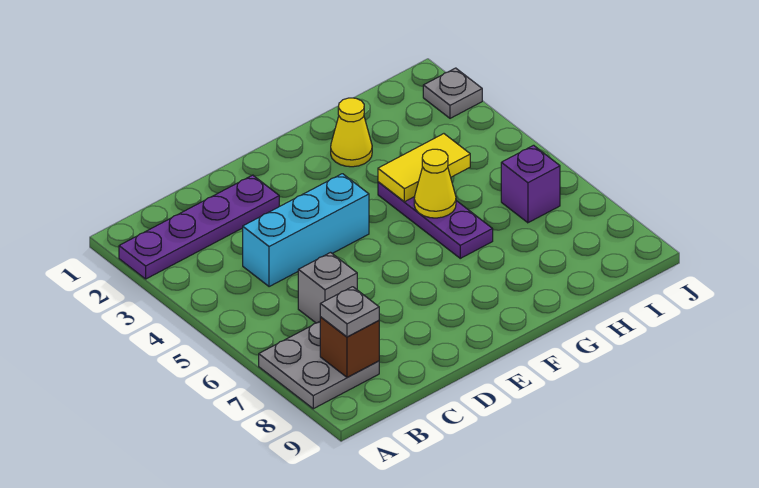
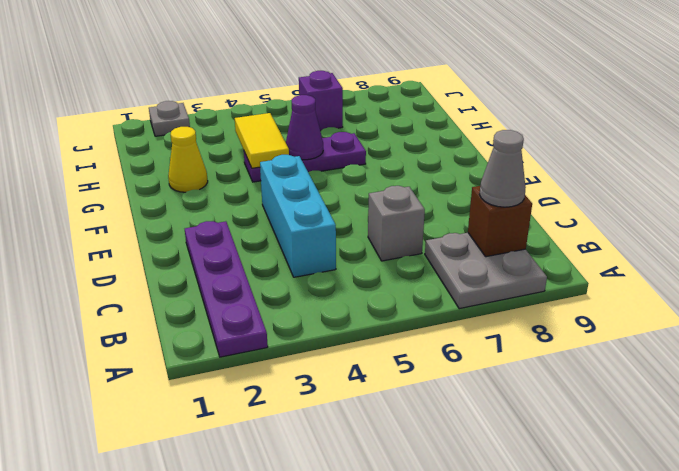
grey 1x1 plate [320,287,379,337] -> grey 1x1 cone [479,130,526,207]
yellow 1x1 cone [414,149,456,218] -> purple 1x1 cone [286,95,323,160]

